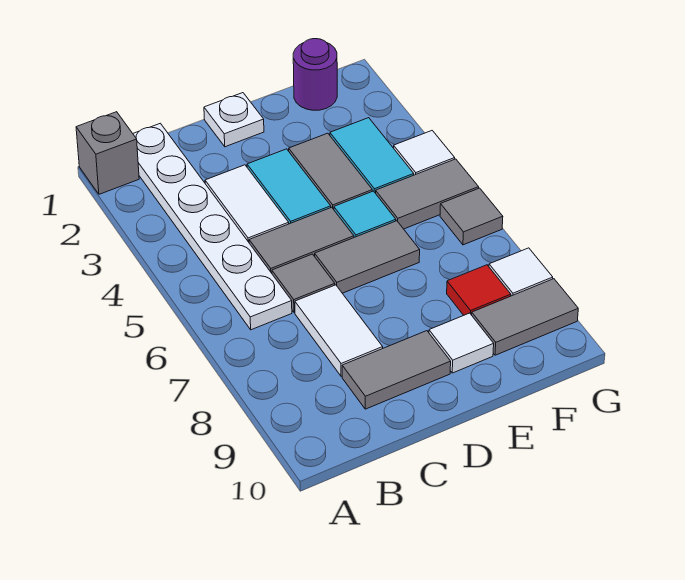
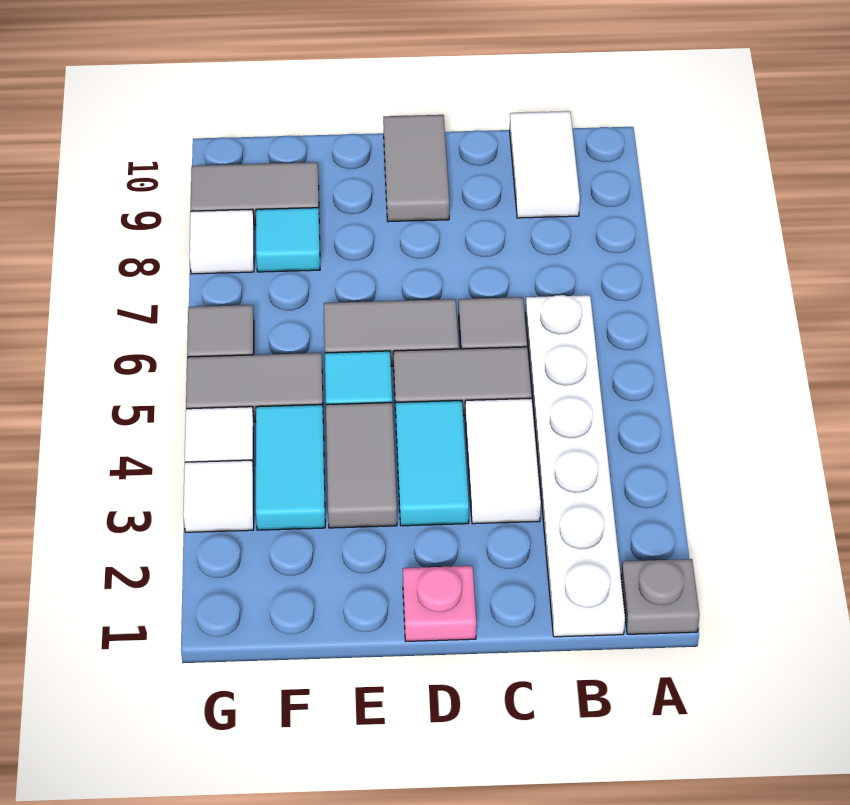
grey 1x1 brick [76,112,139,194] -> grey 1x1 plate [621,559,699,634]
white 1x2 tile [295,285,383,376] -> white 1x2 tile moved to [510,111,580,218]
grey 1x2 tile [342,331,451,409] -> grey 1x2 tile turned to [383,115,449,222]
white 1x1 plate [204,93,264,147] -> pink 1x1 plate [403,566,476,641]
white 1x1 tile [429,313,494,373] -> white 1x1 tile moved to [183,460,254,532]
purple 1x1 round brick [293,39,337,110] -> none
red 1x1 tile [447,265,511,315] -> cyan 1x1 tile [256,208,320,272]

